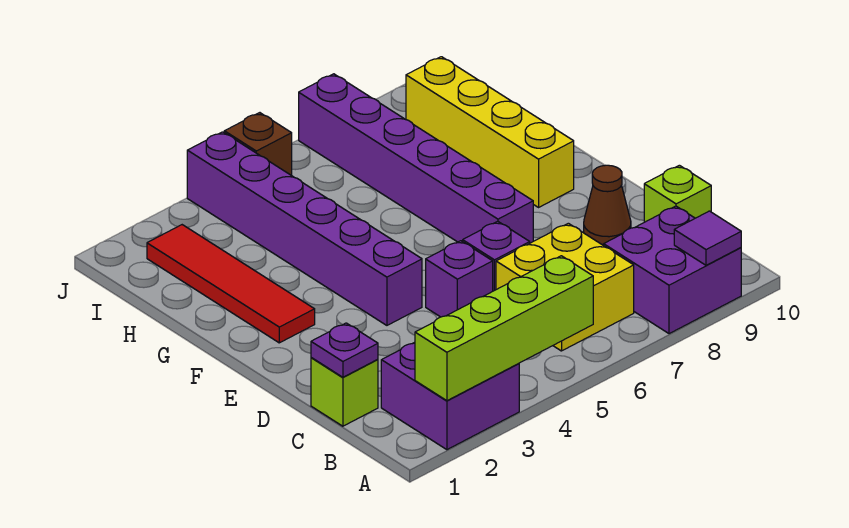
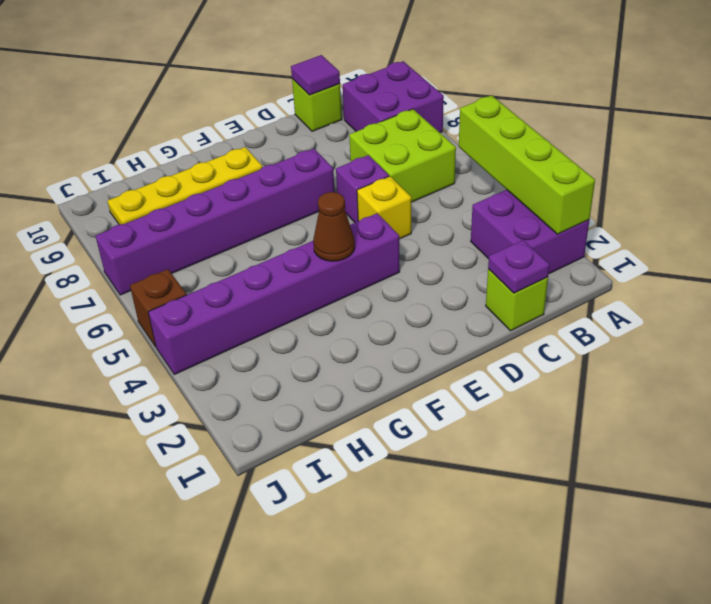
purple 1x1 tile [674,211,741,265] -> purple 1x1 tile moved to [291,55,340,95]
yellow 2x2 brick [496,223,634,351] -> lime 2x2 brick [349,109,456,202]
purple 1x1 brick [426,241,493,317] -> yellow 1x1 brick [357,176,411,239]
brown 1x1 cone [584,165,631,245] -> brown 1x1 cone moved to [313,192,355,261]
red 1x4 tile [147,225,315,343] -> none
yellow 1x4 brick [406,57,574,207] -> yellow 1x4 plate [108,147,263,225]

